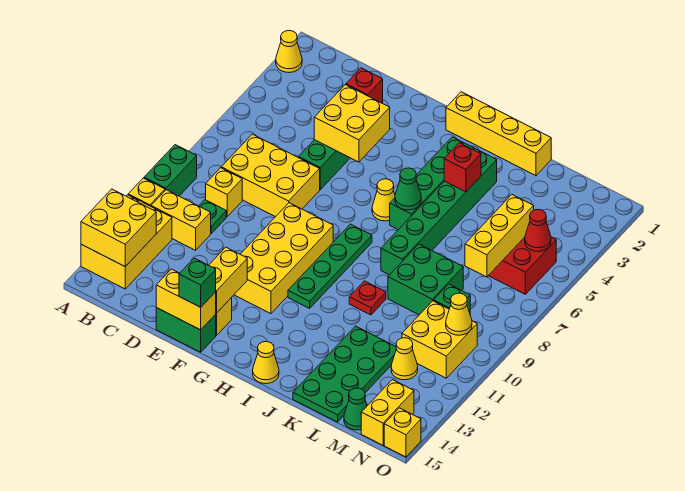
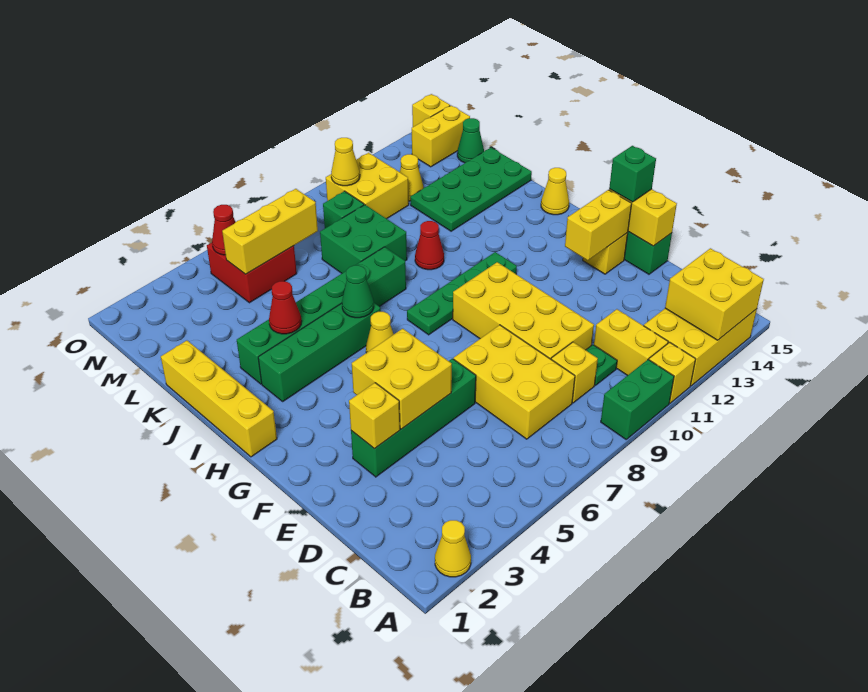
red 1x1 brick [346,68,383,102] -> yellow 1x1 brick [349,383,400,449]
yellow 2x4 brick [234,203,333,314] -> yellow 2x4 brick turned to [453,262,594,359]
red 1x1 brick [444,143,481,192] -> red 1x1 cone [269,281,302,334]
red 1x1 plate [349,281,386,315] -> red 1x1 cone [415,221,444,270]

